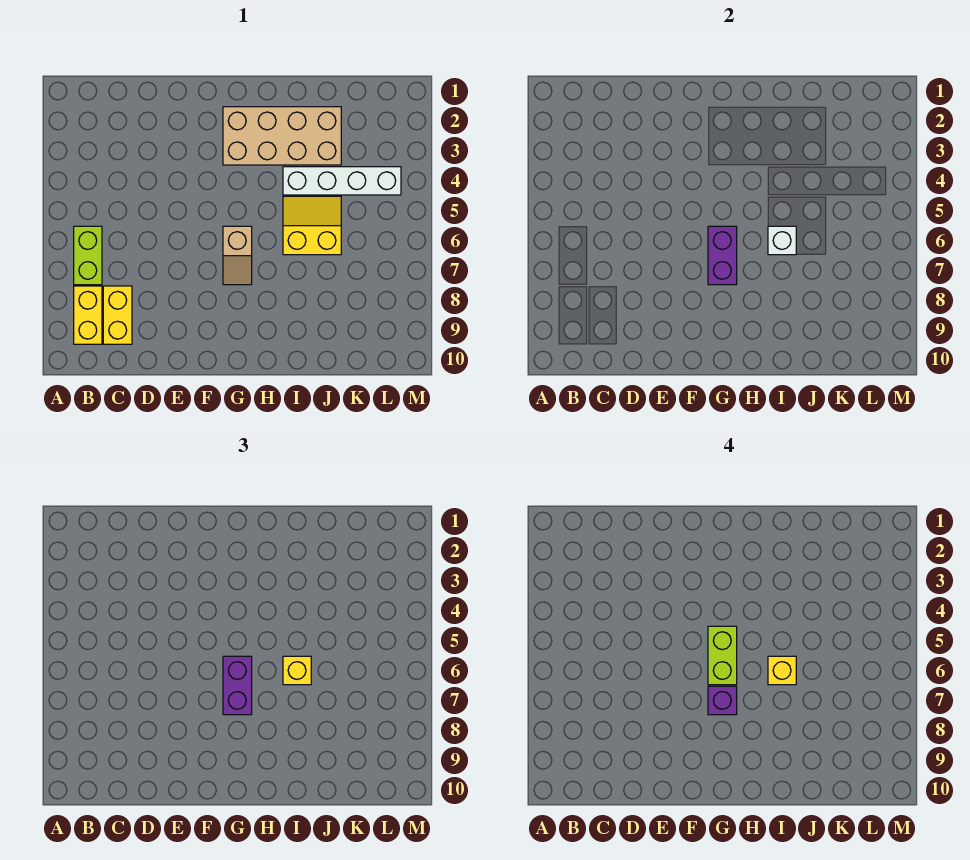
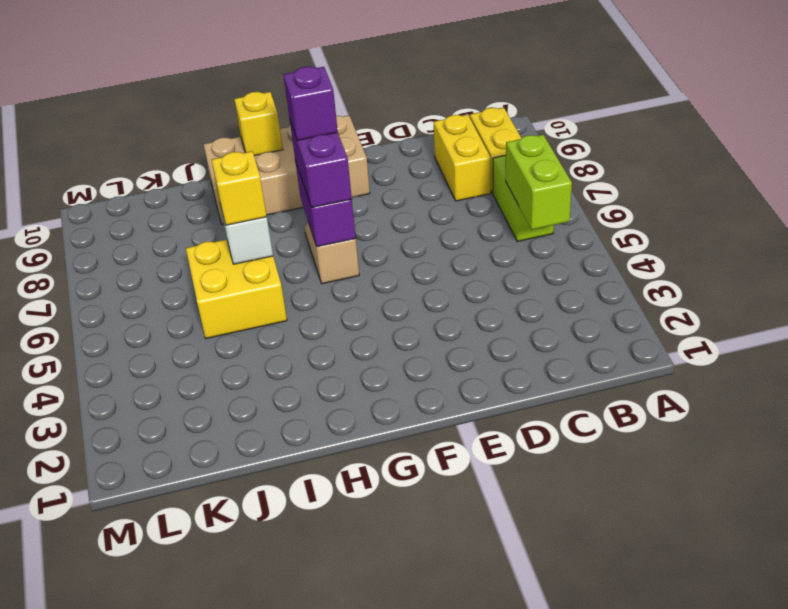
tan 2x4 brick [223,107,341,165] -> tan 2x4 brick moved to [203,115,370,224]
lime 1x2 brick [708,626,737,685] -> lime 1x2 brick moved to [506,135,572,230]
white 1x4 brick [283,167,401,195] -> none
yellow 2x2 slope [283,196,341,255] -> yellow 2x2 brick [186,239,287,338]
yellow 1x1 brick [768,656,796,685] -> yellow 1x1 brick moved to [234,92,283,156]

